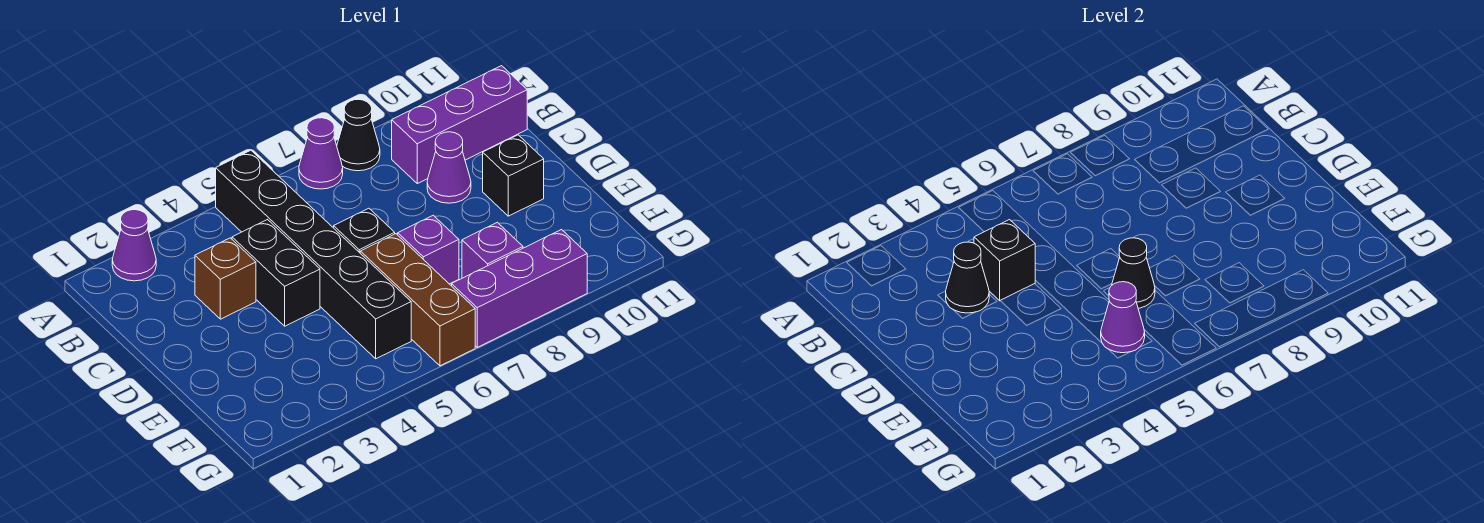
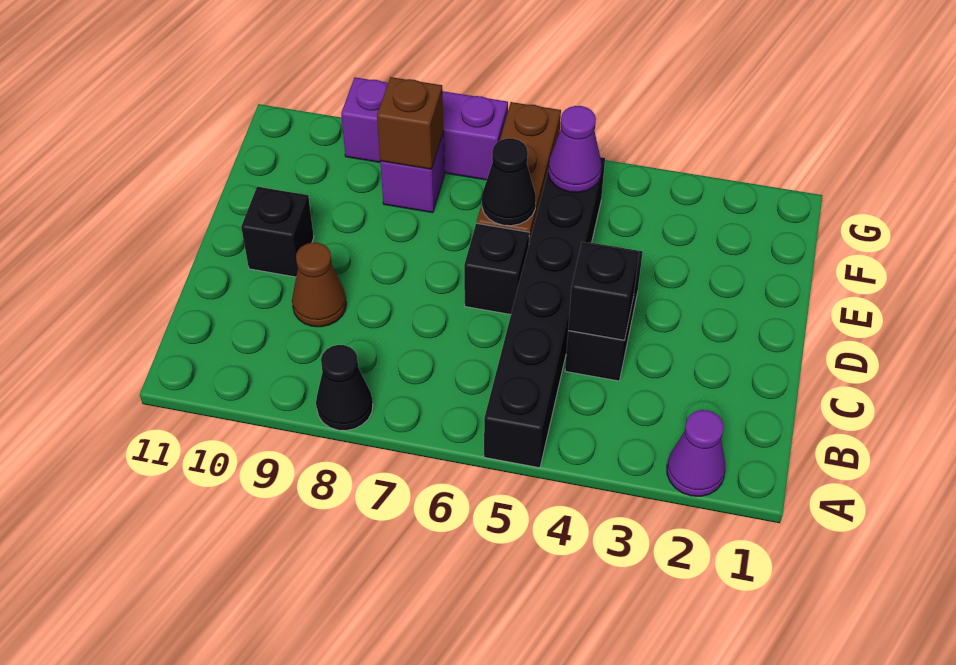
purple 1x1 cone [299,118,343,189] -> none
purple 1x3 brick [392,66,527,183] -> none
brown 1x1 brick [195,238,256,319] -> brown 1x1 brick moved to [377,77,443,169]
black 1x1 cone [946,242,989,313] -> none
purple 1x1 cone [427,132,471,203] -> brown 1x1 cone [292,243,346,327]
purple 1x1 brick [398,215,459,284] -> none

